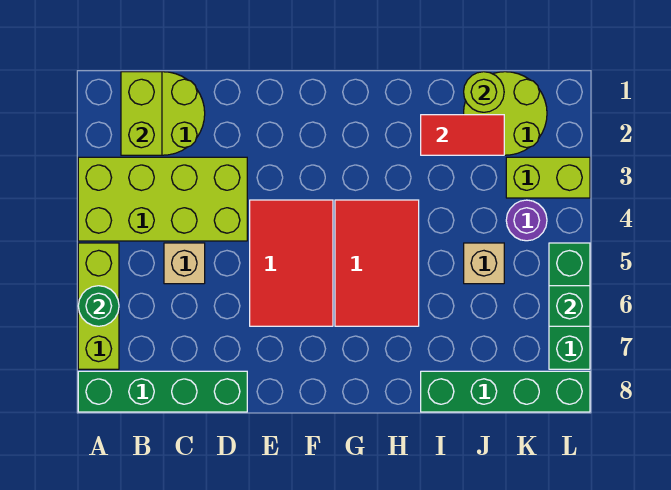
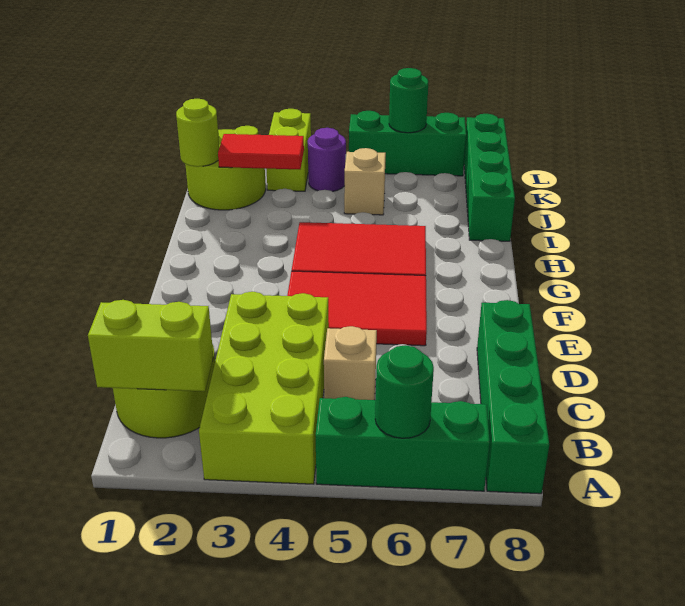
lime 1x3 brick [78,243,119,369] -> green 1x3 brick [315,397,490,491]
red 1x2 tile [421,115,504,155] -> red 1x2 tile turned to [218,134,304,169]
green 1x1 brick [549,286,590,326] -> green 1x1 round brick [389,68,428,133]

